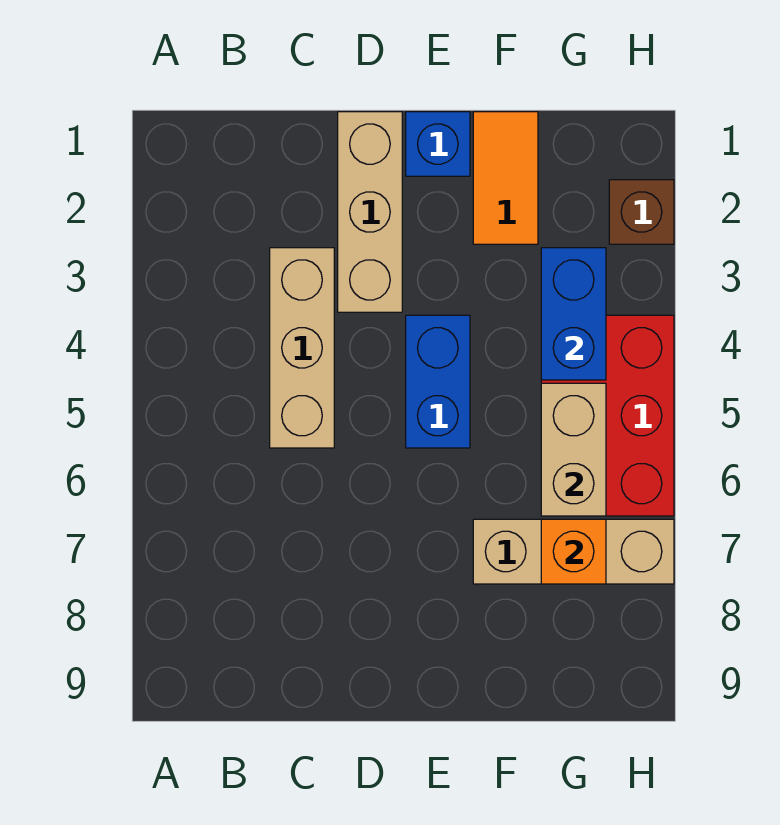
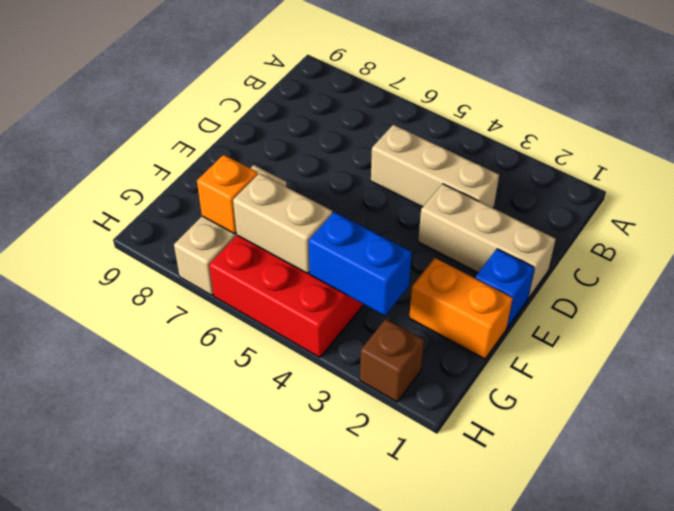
blue 1x2 brick [406,315,470,448] -> none
orange 1x2 tile [473,112,538,244] -> orange 1x2 brick [409,258,513,359]

